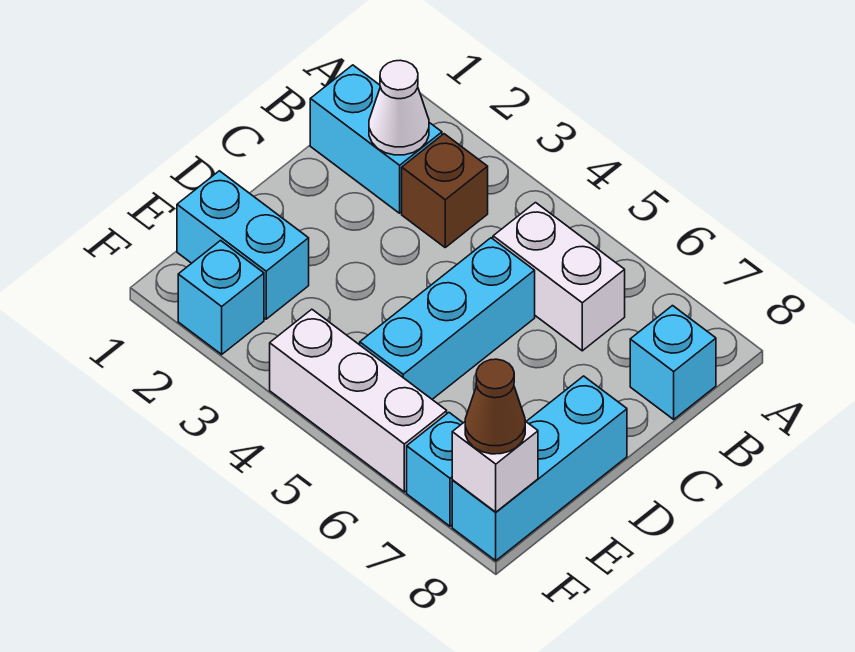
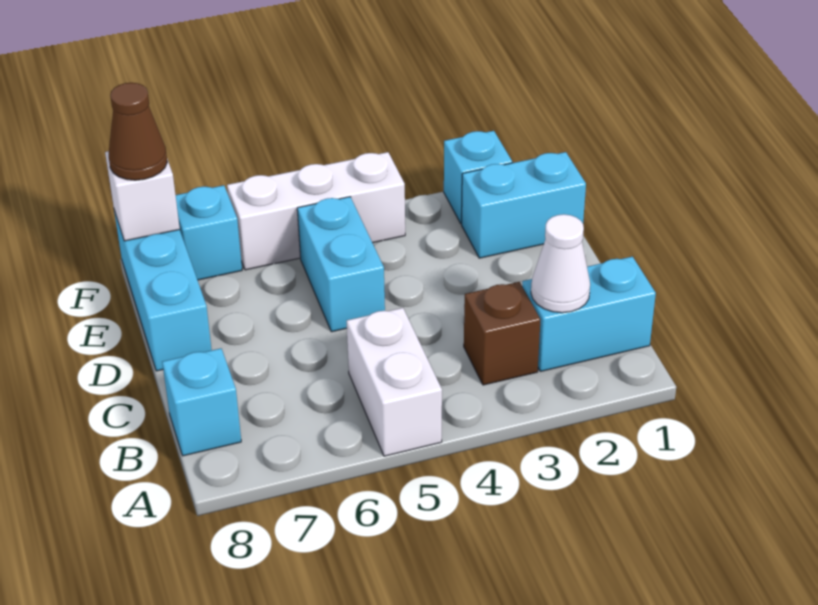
white 1x2 brick [493,203,625,351] -> white 1x2 brick turned to [347,308,442,456]
cyan 1x3 brick [360,238,535,399] -> cyan 1x2 brick [297,197,385,332]

